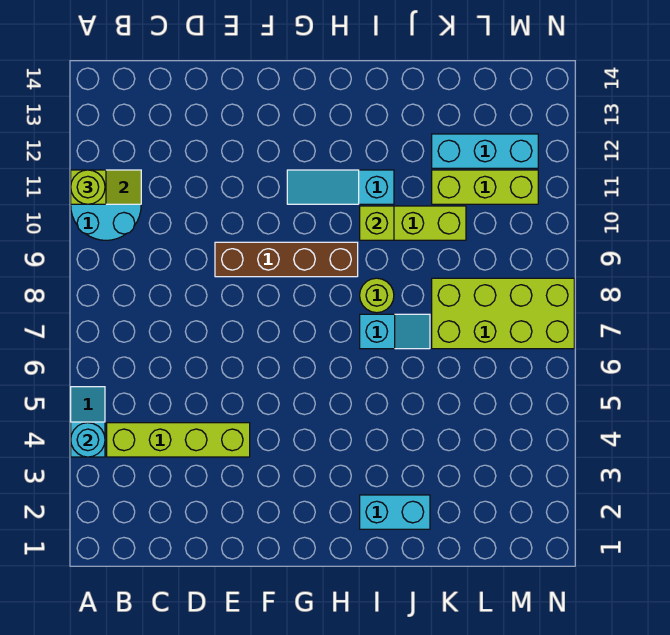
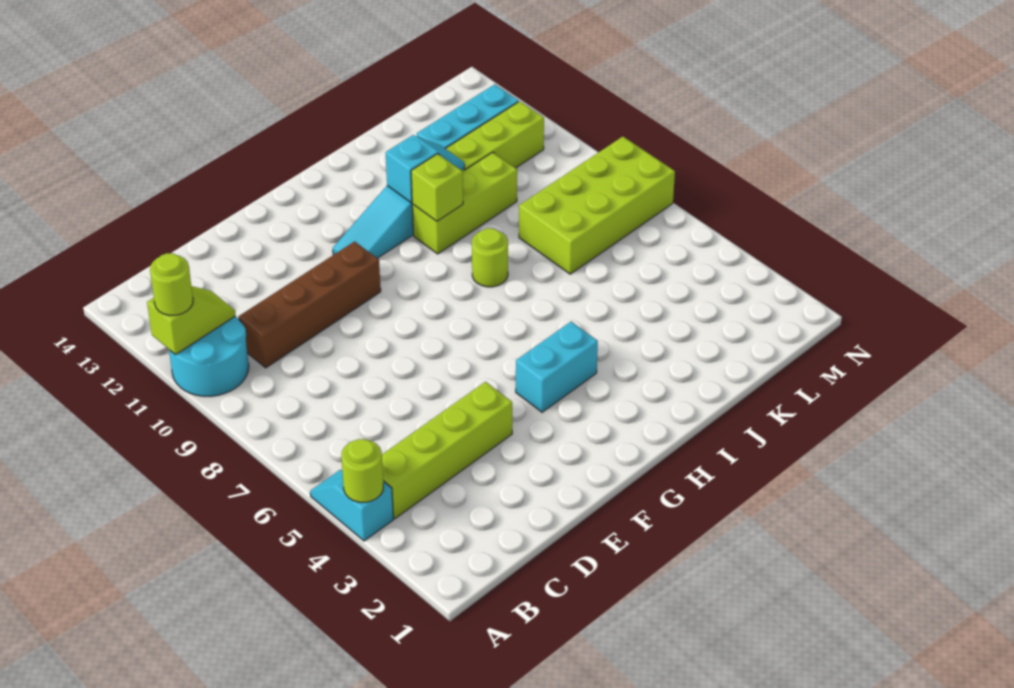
cyan 1x1 round brick [71,423,105,457] -> lime 1x1 round brick [341,439,383,502]
brown 1x4 brick [215,242,358,277] -> brown 1x4 brick moved to [238,241,381,368]
cyan 1x2 brick [360,495,430,529] -> cyan 1x2 brick moved to [516,322,598,412]
cyan 1x2 slope [360,314,430,349] -> cyan 1x2 slope moved to [386,135,465,203]

